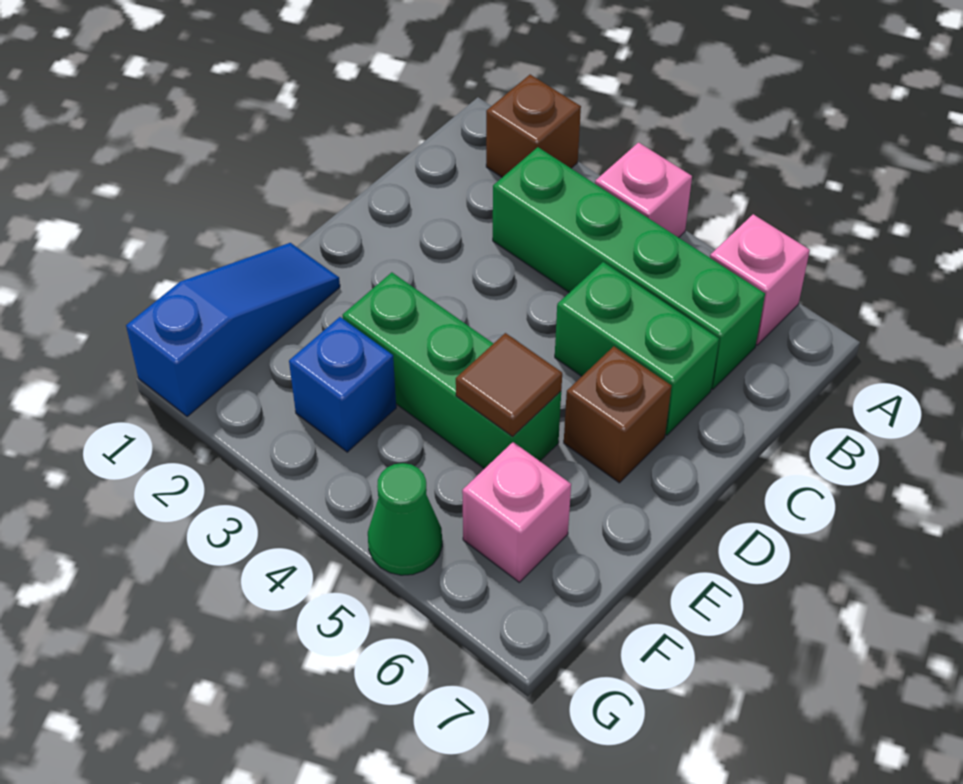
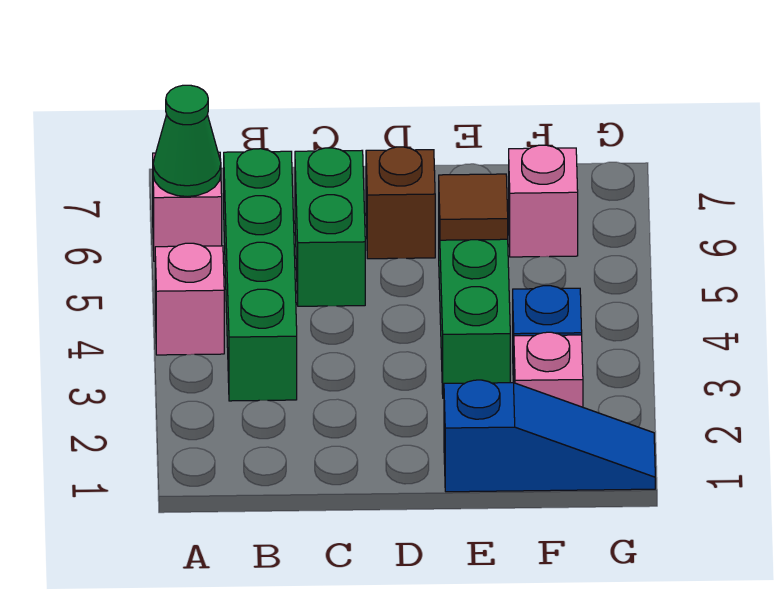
brown 1x1 brick [486,75,581,177] -> none
blue 1x3 slope [126,243,340,417] -> blue 1x3 slope turned to [444,380,655,492]
none -> pink 1x1 brick [514,332,583,407]
green 1x1 cone [368,463,442,575] -> green 1x1 cone moved to [153,85,221,197]

